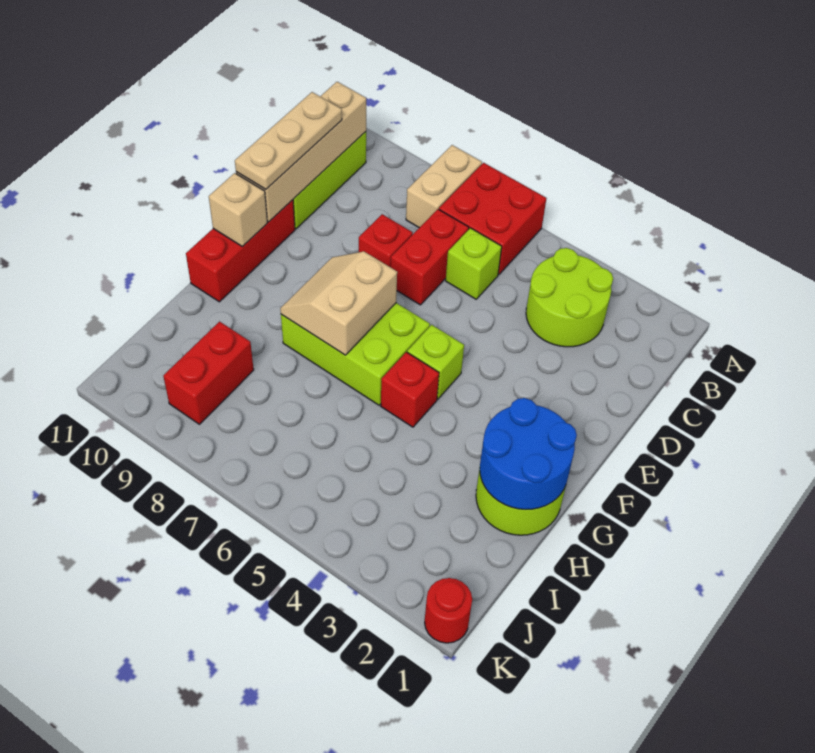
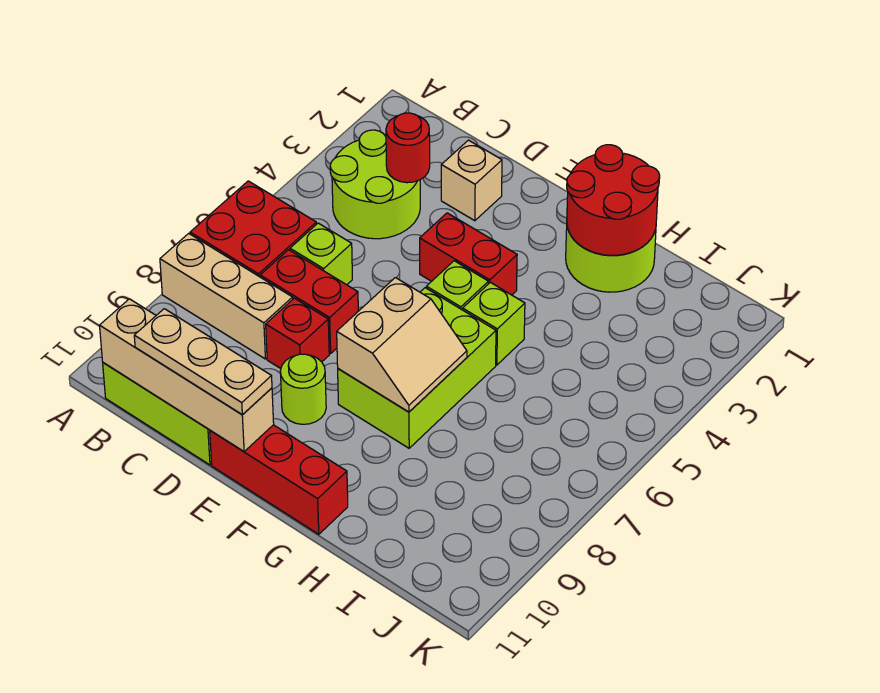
tan 1x2 brick [406,145,482,228] -> tan 1x3 brick [160,233,293,359]
none -> lime 1x1 round brick [280,354,326,424]
tan 2x2 slope [280,251,397,355] -> tan 2x2 slope turned to [337,278,467,412]
tan 1x1 brick [209,173,267,247] -> tan 1x1 brick moved to [441,140,502,221]
blue 2x2 round brick [480,398,577,510] -> red 2x2 round brick [567,145,660,255]
red 1x1 brick [381,352,439,427] -> lime 1x1 brick [463,282,525,365]
red 1x2 brick [163,322,254,424] -> red 1x2 brick moved to [420,213,517,295]
red 1x1 round brick [425,578,472,643] -> red 1x1 round brick moved to [386,113,430,183]

